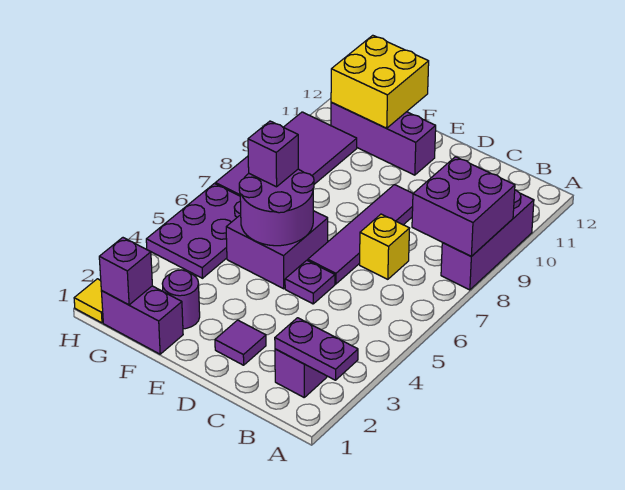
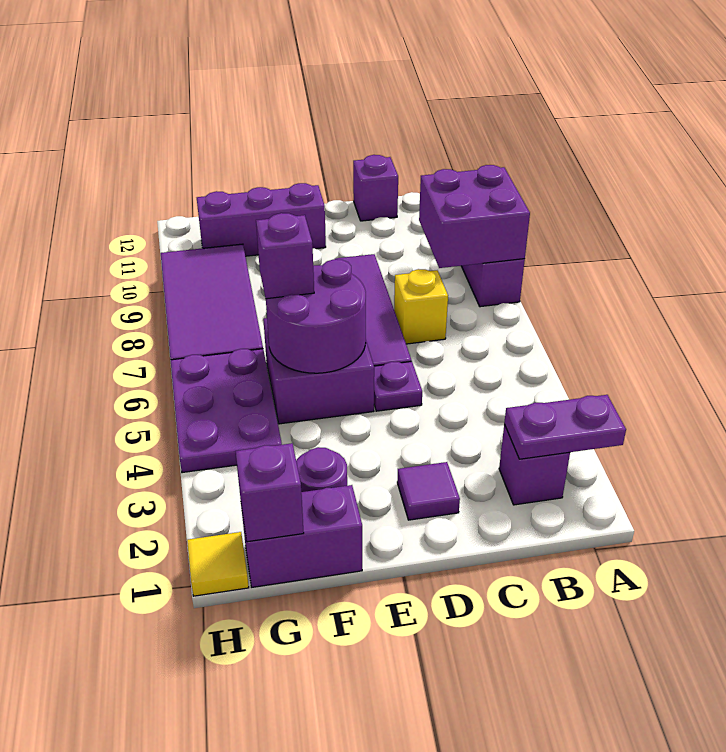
none -> purple 1x1 brick [353,155,398,221]
yellow 2x2 brick [331,35,429,128] -> none

